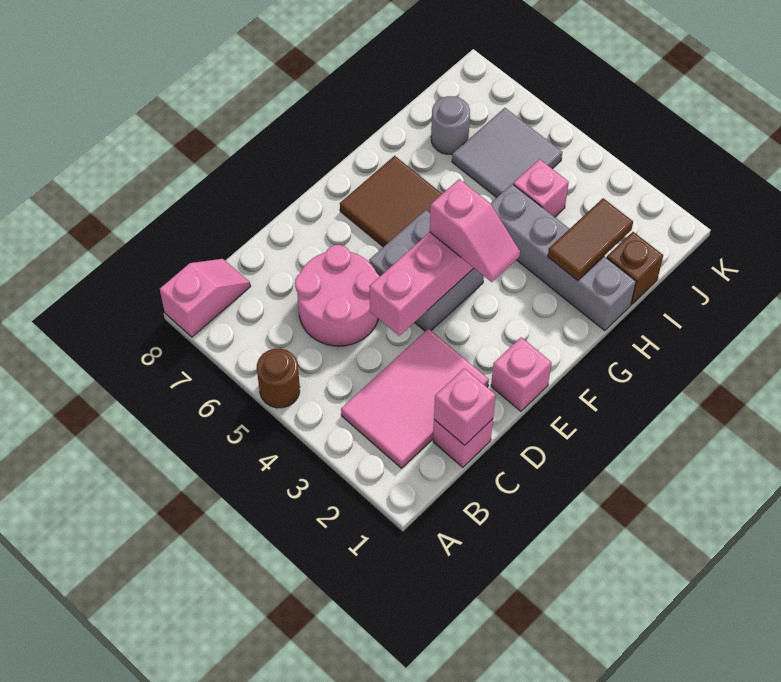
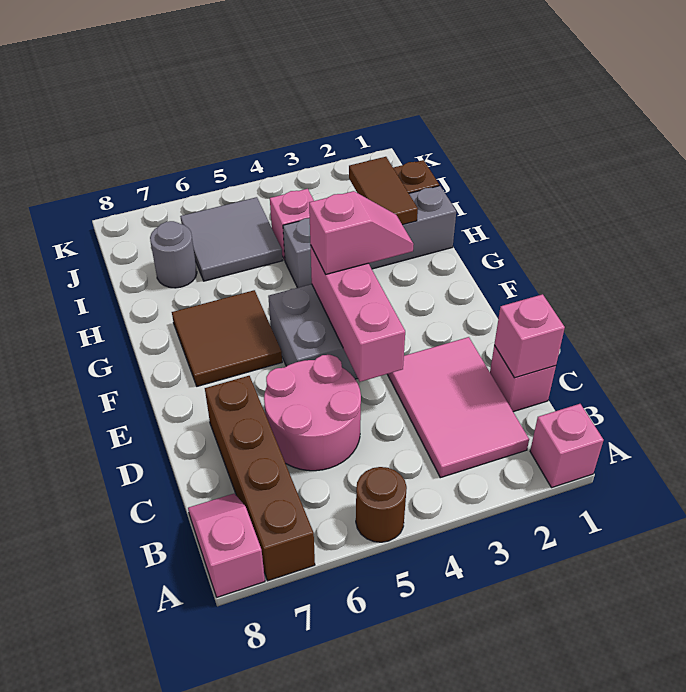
none -> brown 1x4 brick [205,376,315,581]
pink 1x1 brick [491,337,552,411] -> pink 1x1 brick moved to [530,404,604,487]

